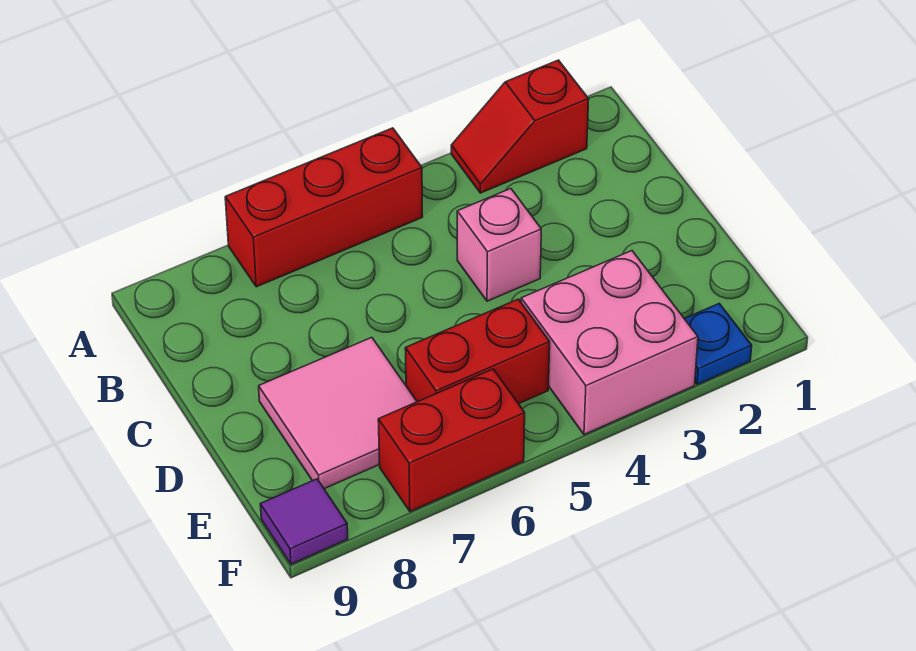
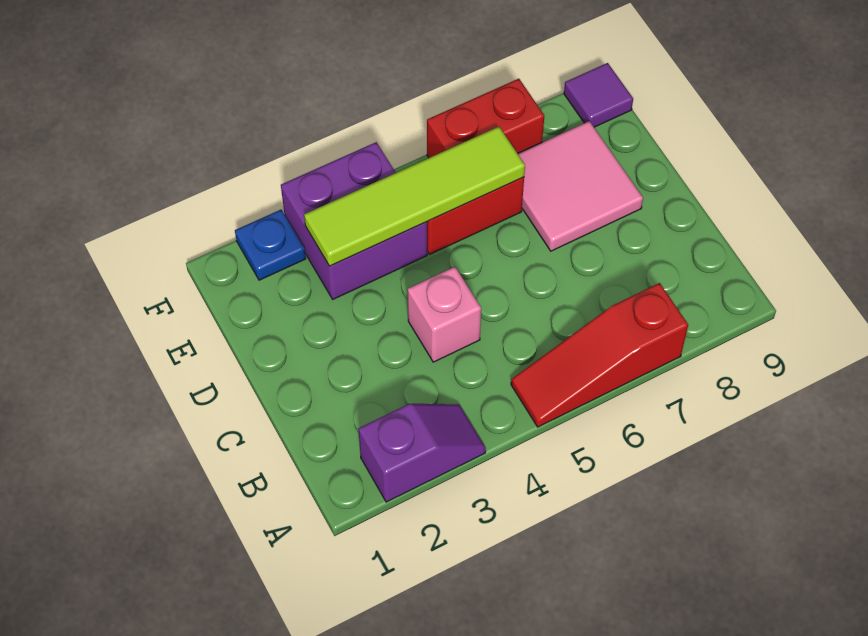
red 1x2 slope [451,60,589,193] -> purple 1x2 slope [358,404,486,502]
red 1x3 brick [225,128,423,287] -> red 1x3 slope [511,283,688,427]
pink 2x2 brick [521,251,698,435] -> purple 2x2 brick [281,142,427,299]
none -> lime 1x4 tile [304,127,525,266]

